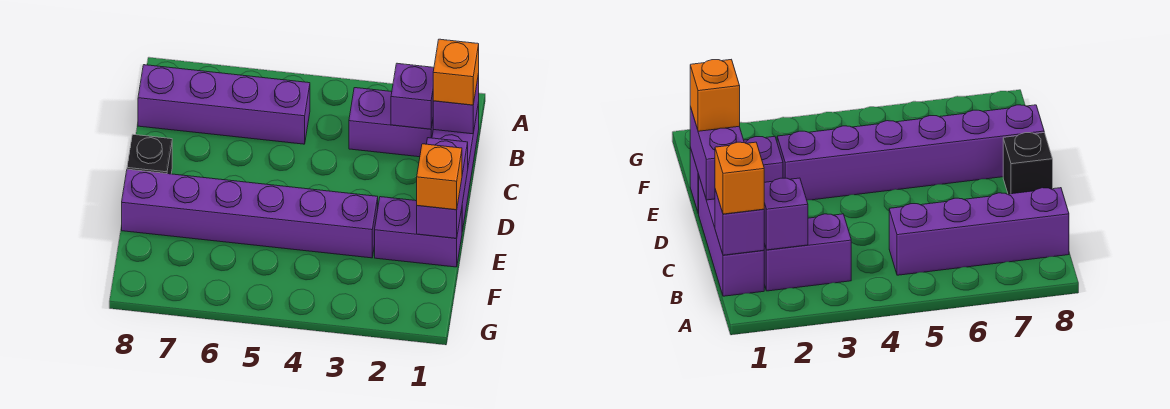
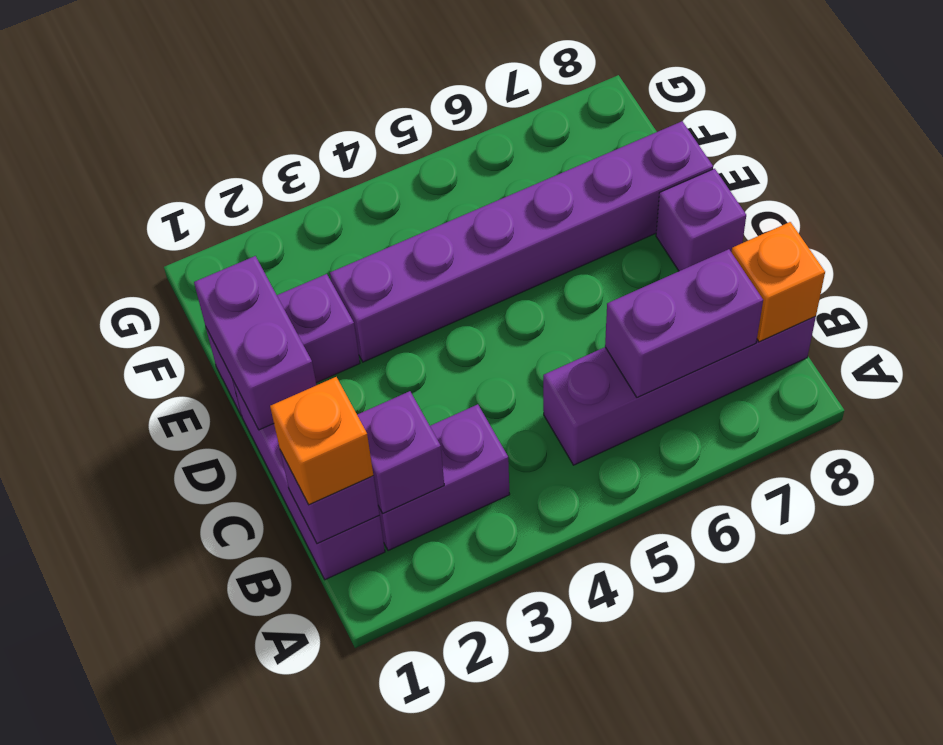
none -> purple 1x2 brick [605,249,763,397]
black 1x1 brick [127,134,172,174] -> purple 1x1 brick [656,169,746,271]
orange 1x1 brick [417,144,462,210] -> orange 1x1 brick moved to [731,222,825,342]

